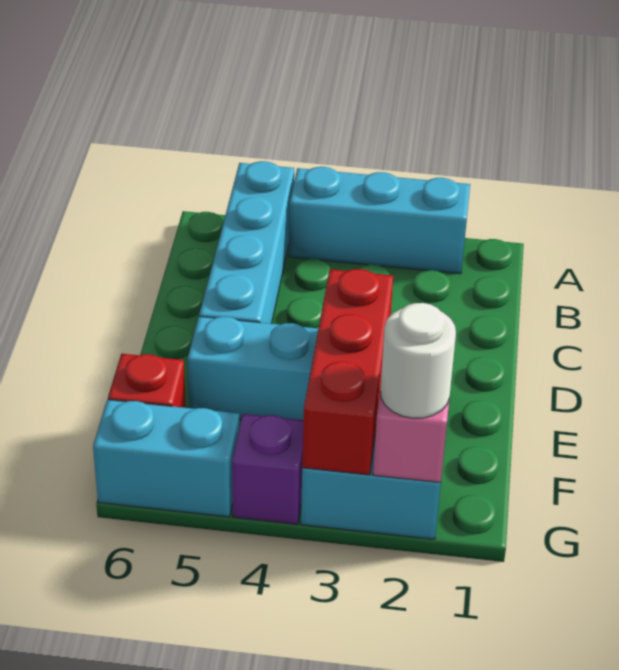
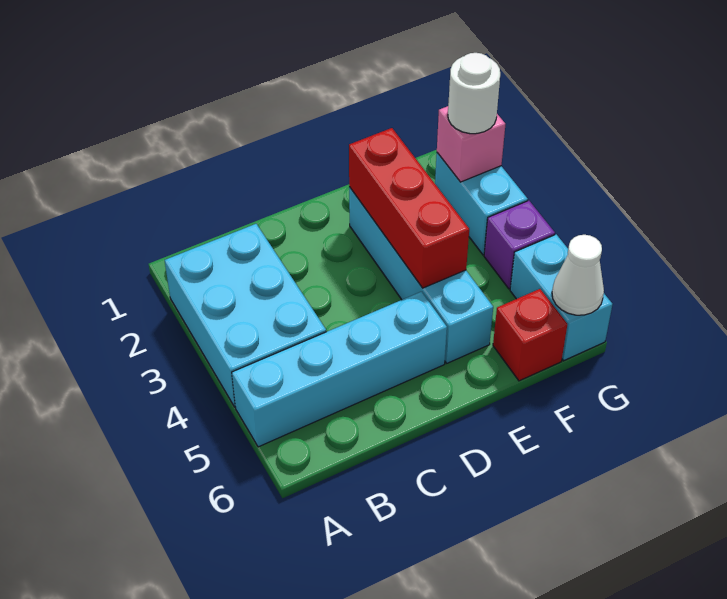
cyan 1x3 brick [289,167,470,274] -> cyan 2x3 brick [165,224,326,407]
red 1x3 brick [302,269,393,475] -> red 1x3 brick turned to [349,128,469,288]
none -> white 1x1 cone [552,235,604,315]

